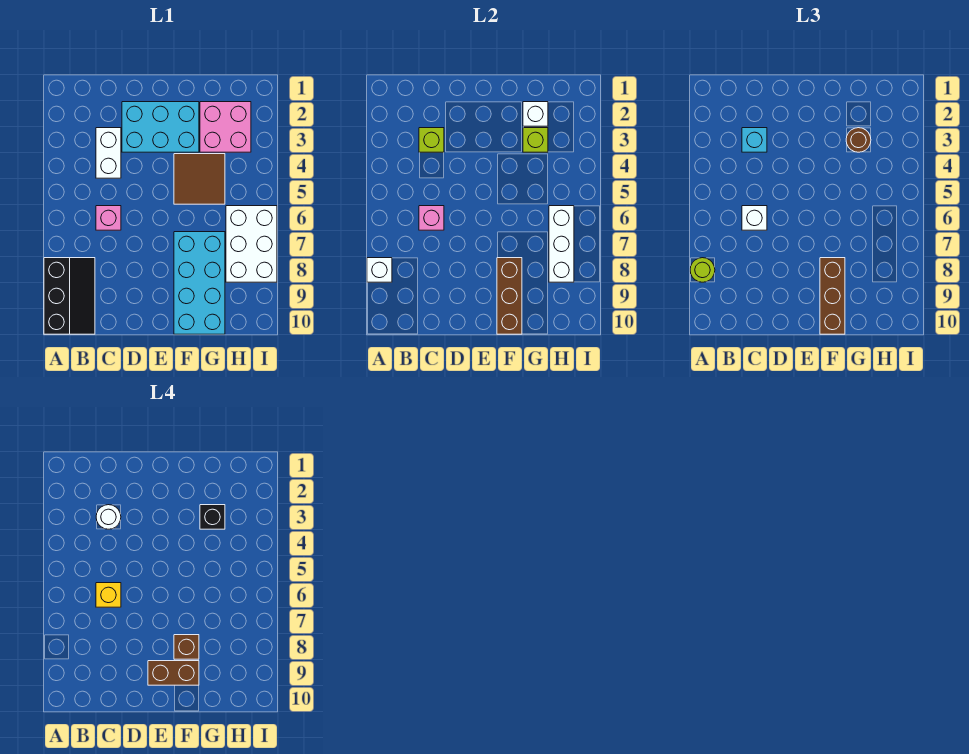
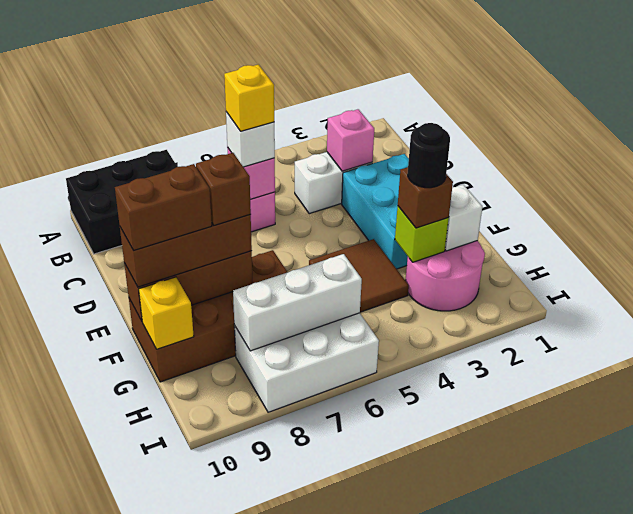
black 2x3 slope [44,258,95,334] -> black 2x3 brick [66,150,177,254]
white 1x1 brick [367,258,392,282] -> none
lime 1x1 round brick [690,258,715,282] -> none
lime 1x1 brick [419,128,444,152] -> pink 1x1 brick [327,109,374,171]
cyan 1x1 brick [742,128,767,152] -> none
white 1x1 round brick [96,505,121,529] -> none
brown 1x2 brick [148,661,199,685] -> brown 1x2 brick turned to [115,164,212,251]
cyan 2x4 brick [174,232,225,334] -> brown 2x4 brick [129,250,287,382]
pink 2x2 brick [200,102,251,152] -> pink 2x2 round brick [405,241,485,311]
brown 1x1 round brick [846,128,871,152] -> brown 1x1 brick [398,167,453,228]
black 1x1 brick [200,505,225,529] -> black 1x1 round brick [408,123,450,188]
none -> yellow 1x1 brick [139,277,194,349]

